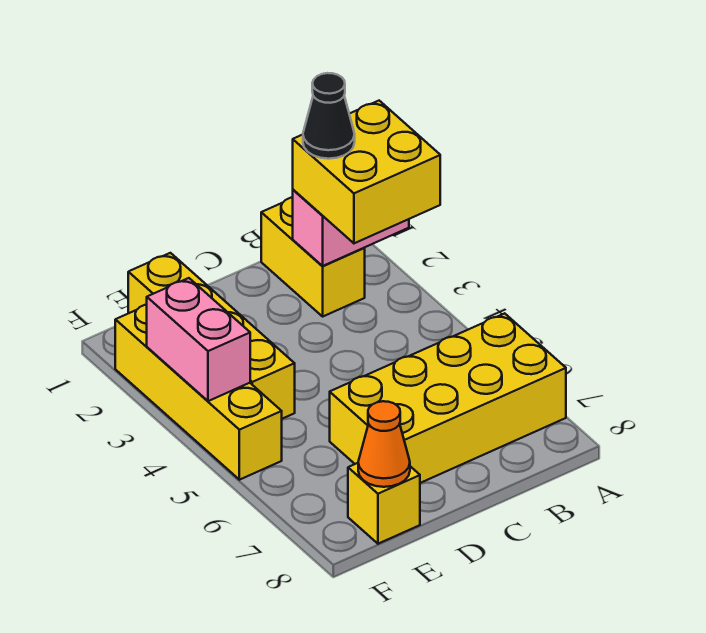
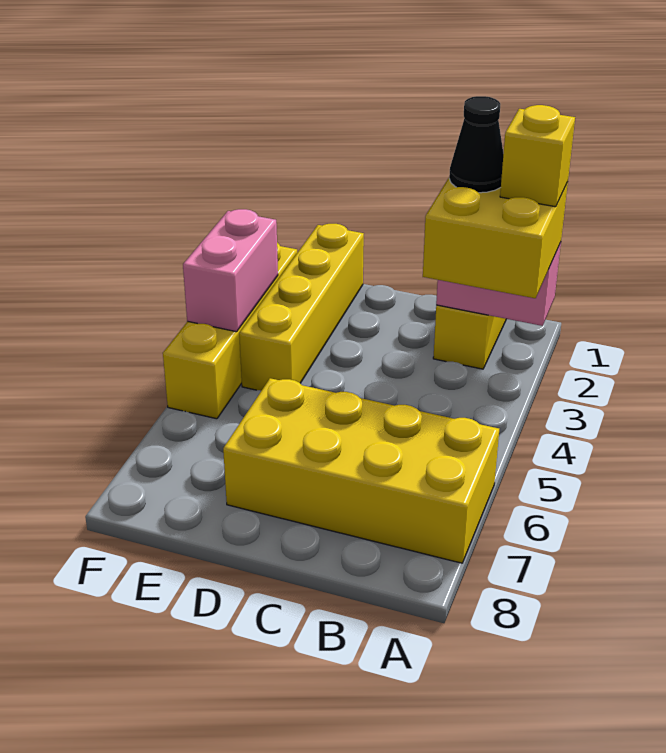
yellow 1x1 brick [348,463,420,544] -> yellow 1x1 brick moved to [500,105,575,207]
orange 1x1 cone [358,401,410,487] -> none

